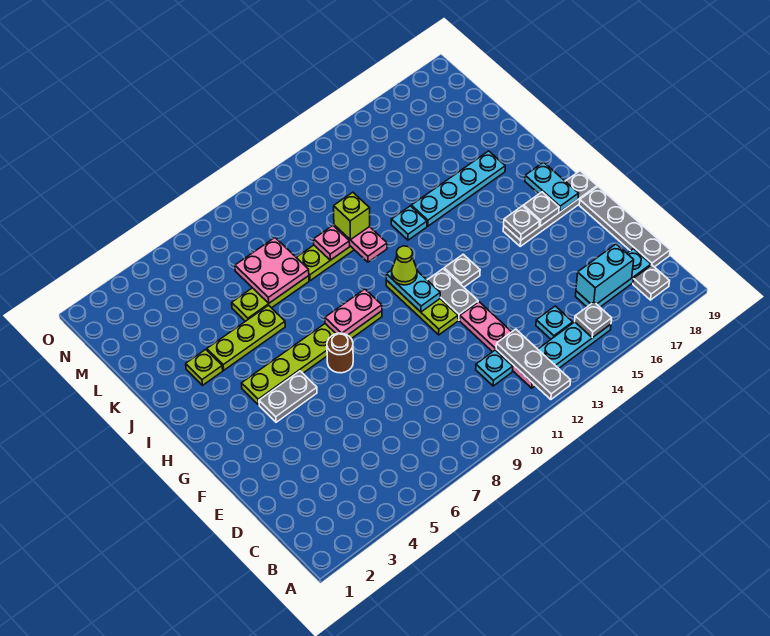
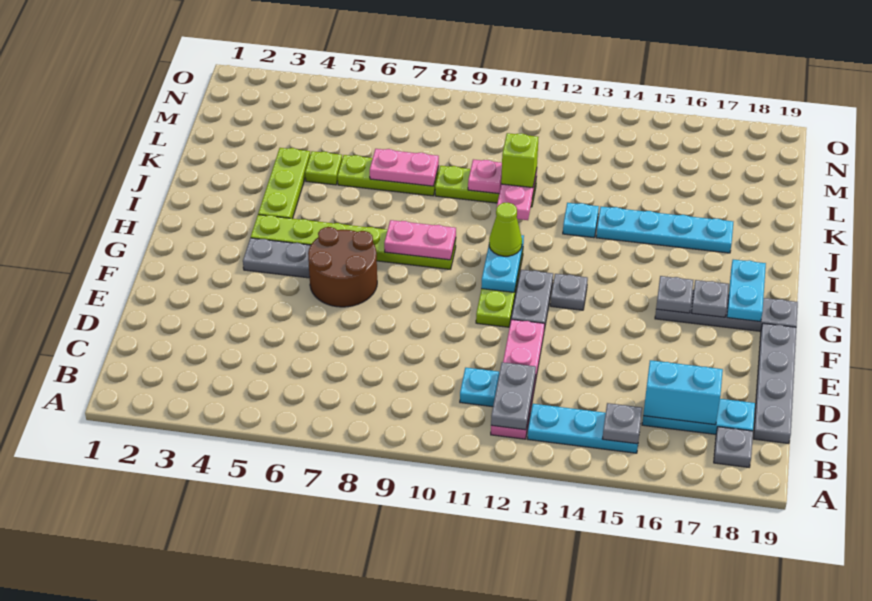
grey 1x3 plate [496,329,571,400] -> grey 1x2 plate [491,362,536,430]
cyan 1x1 plate [536,306,573,339] -> none
brown 1x1 round brick [327,333,353,373] -> brown 2x2 round brick [308,227,377,307]
lime 1x1 plate [186,349,223,385] -> lime 1x1 plate moved to [305,151,342,185]
lime 1x3 plate [207,305,285,370] -> lime 1x3 plate turned to [258,148,310,219]
pink 2x2 plate [235,238,309,303] -> pink 1x2 plate [370,149,439,186]

